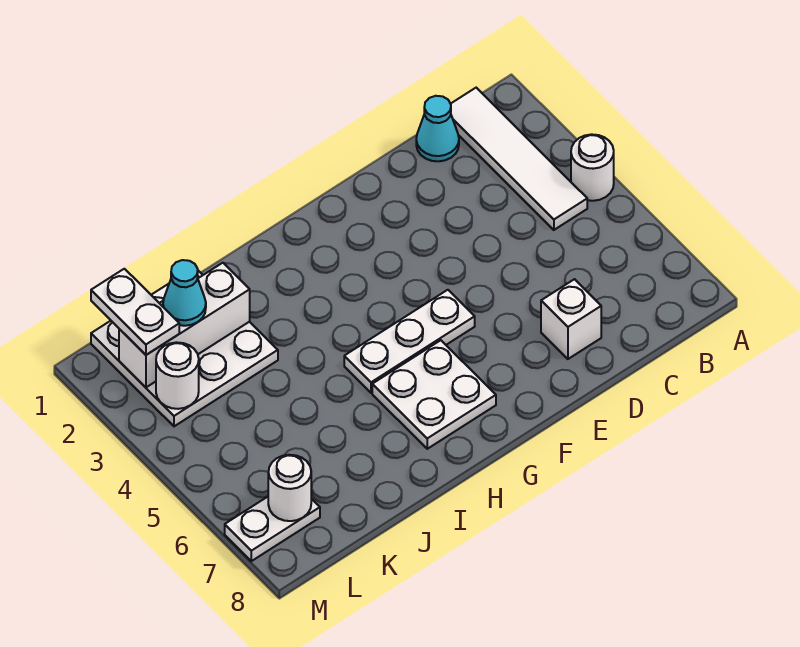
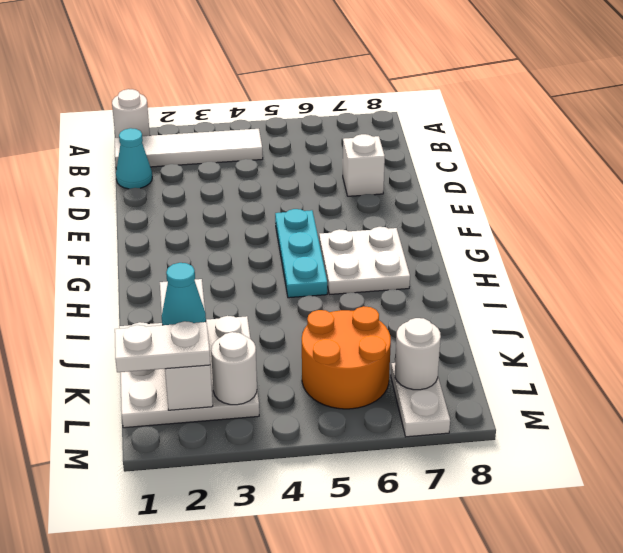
white 1x1 round brick [571,134,614,201] -> white 1x1 round brick moved to [112,89,150,138]
white 1x3 plate [344,290,475,393] -> cyan 1x3 plate [275,209,327,298]
none -> orange 2x2 round brick [302,306,391,409]

